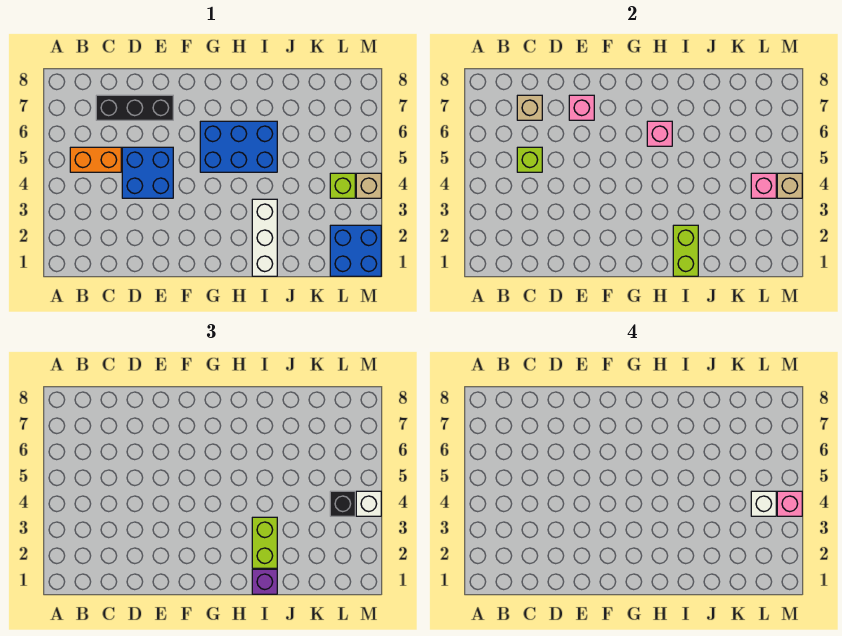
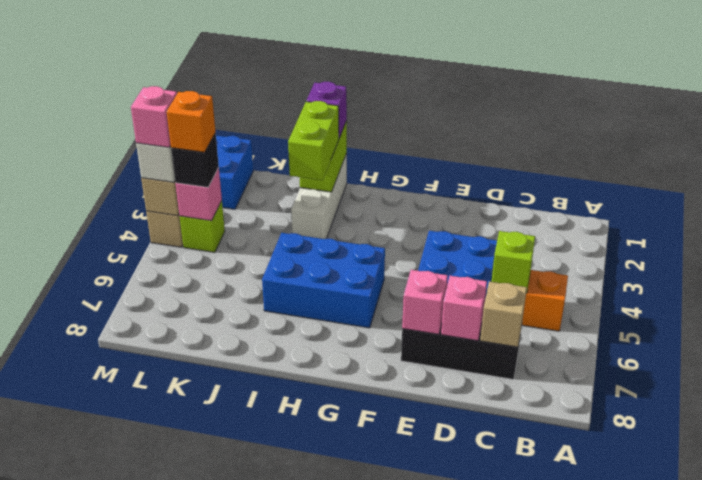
pink 1x1 brick [647,121,672,146] -> pink 1x1 brick moved to [441,276,487,341]
white 1x1 brick [751,491,776,516] -> orange 1x1 brick [167,91,216,152]

